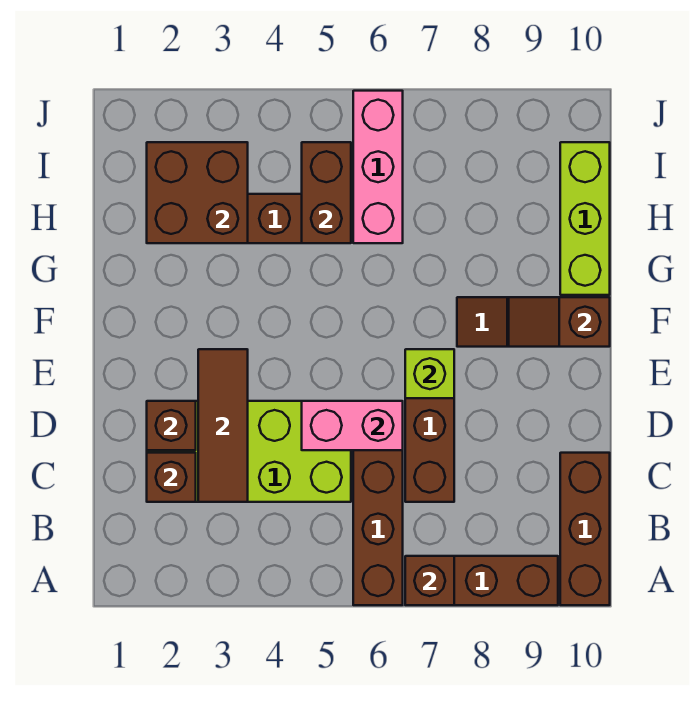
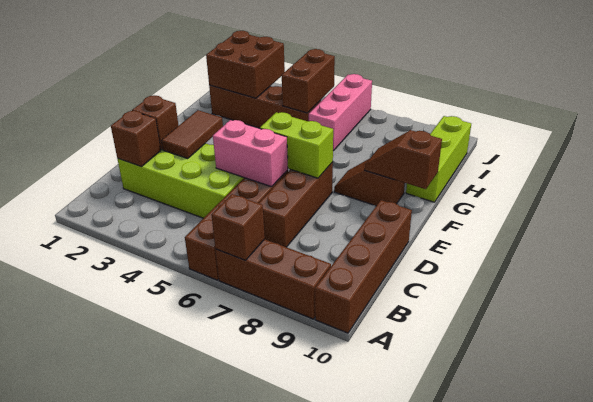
brown 1x3 brick [560,453,610,605] -> brown 1x4 brick [315,200,412,333]
brown 1x3 tile [198,349,248,502] -> brown 1x2 tile [161,110,223,158]
lime 1x1 brick [405,349,454,398] -> lime 1x2 brick [260,112,333,178]

